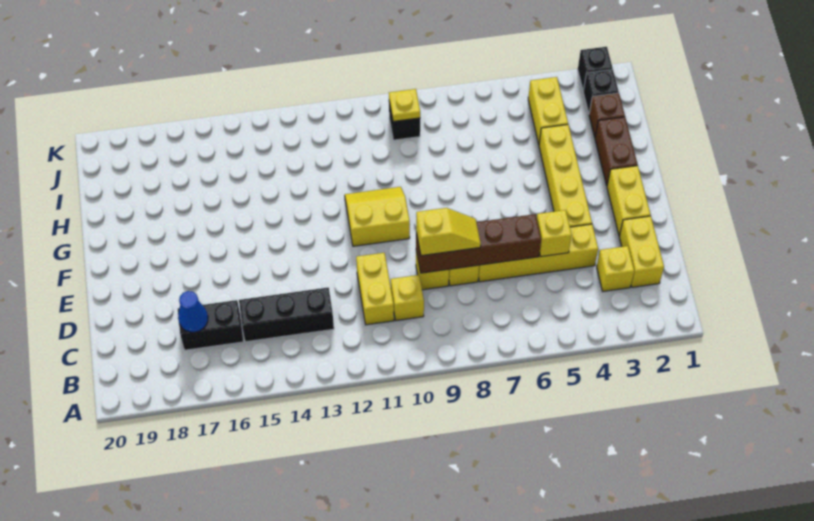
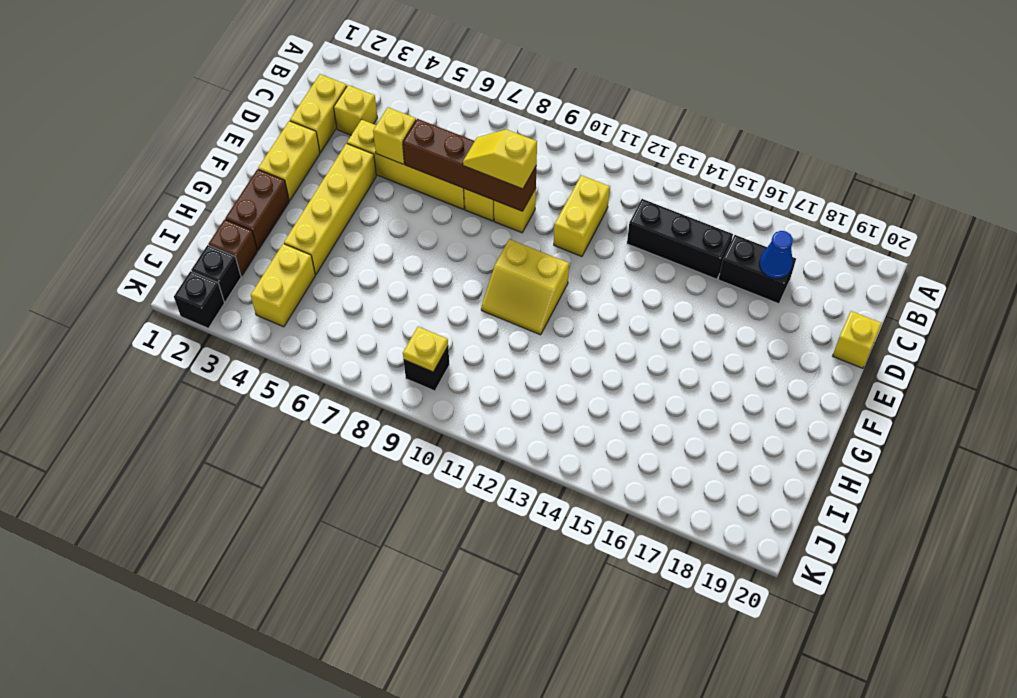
yellow 1x1 brick [391,275,424,321] -> yellow 1x1 brick moved to [833,311,882,368]

